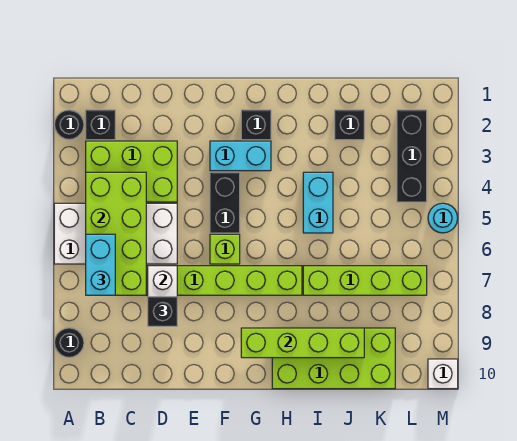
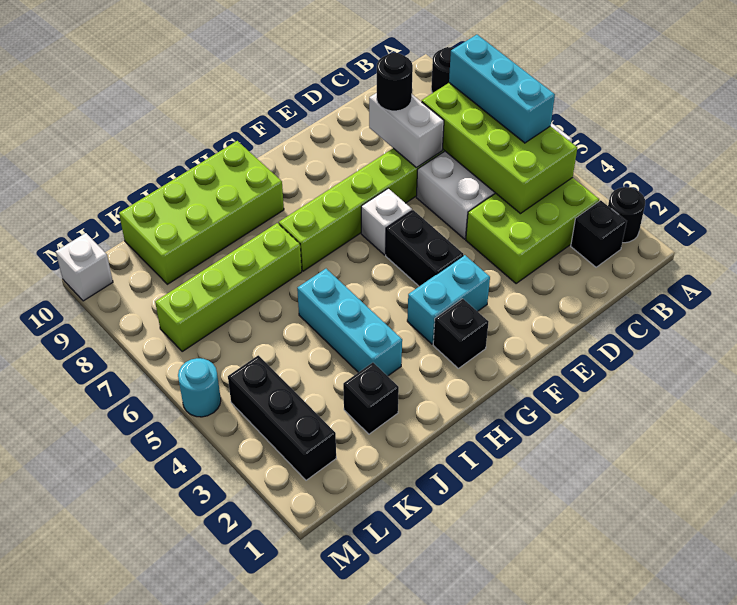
cyan 1x2 brick [86,234,115,295] -> cyan 1x3 brick [449,35,555,143]
black 1x1 brick [148,297,177,326] -> black 1x1 round brick [377,53,413,111]
lime 1x1 brick [210,234,240,264] -> white 1x1 brick [361,188,412,255]
lime 1x4 brick [241,328,364,358] -> none
cyan 1x2 brick [303,172,333,233] -> cyan 1x3 brick [297,269,402,376]

